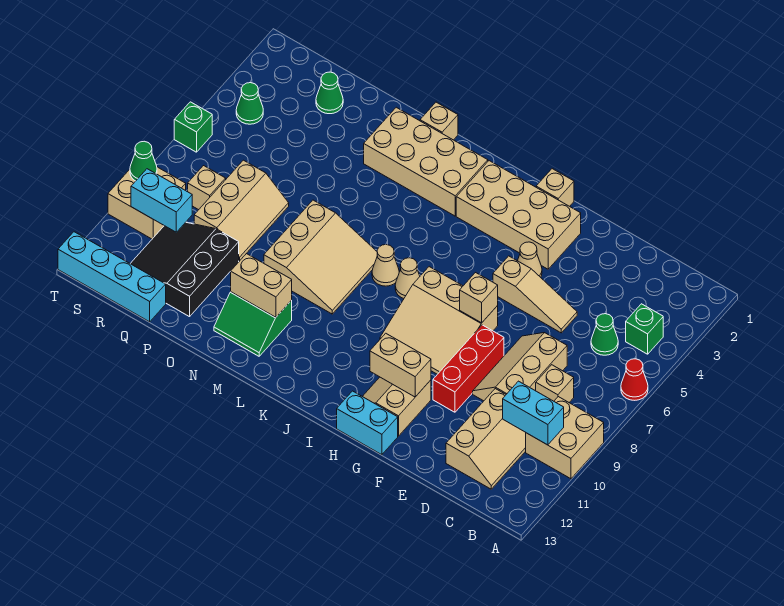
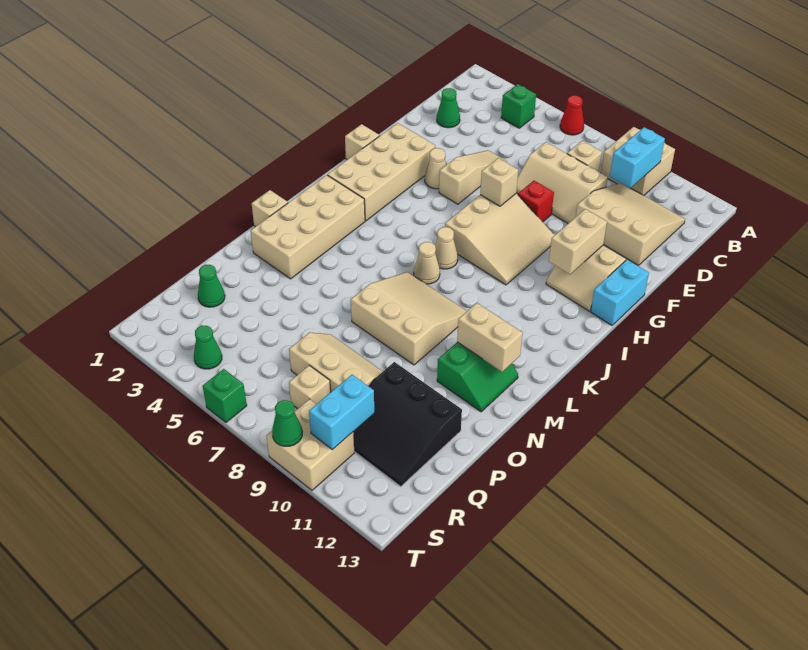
green 1x1 cone [591,314,618,355] -> green 1x1 cone moved to [437,88,460,128]
tan 2x3 slope [446,389,526,489] -> tan 3x3 slope [576,183,685,265]
red 1x3 brick [433,325,504,412] -> red 1x1 brick [518,181,554,222]
tan 1x2 brick [231,254,292,317] -> tan 1x2 brick turned to [457,303,523,372]
cyan 1x4 brick [58,232,166,322] -> none

